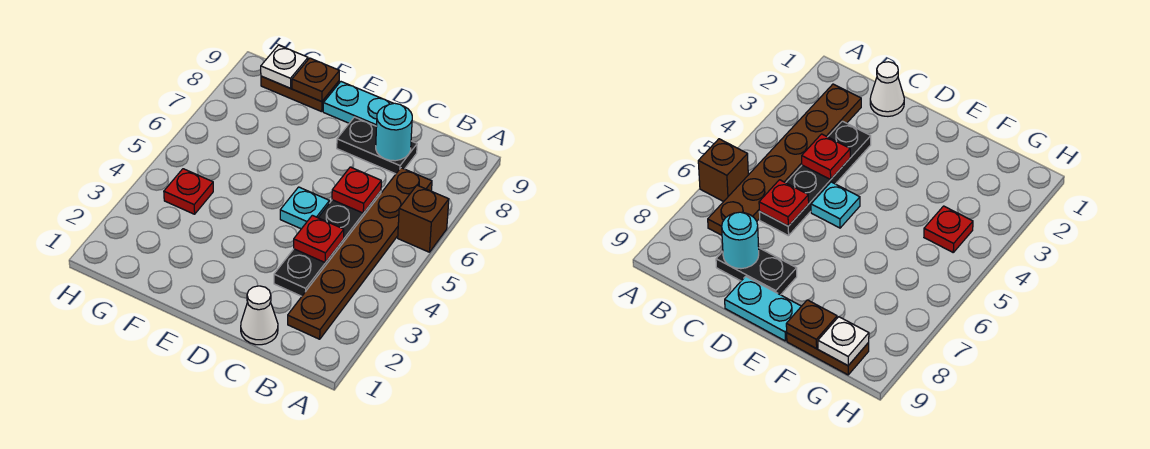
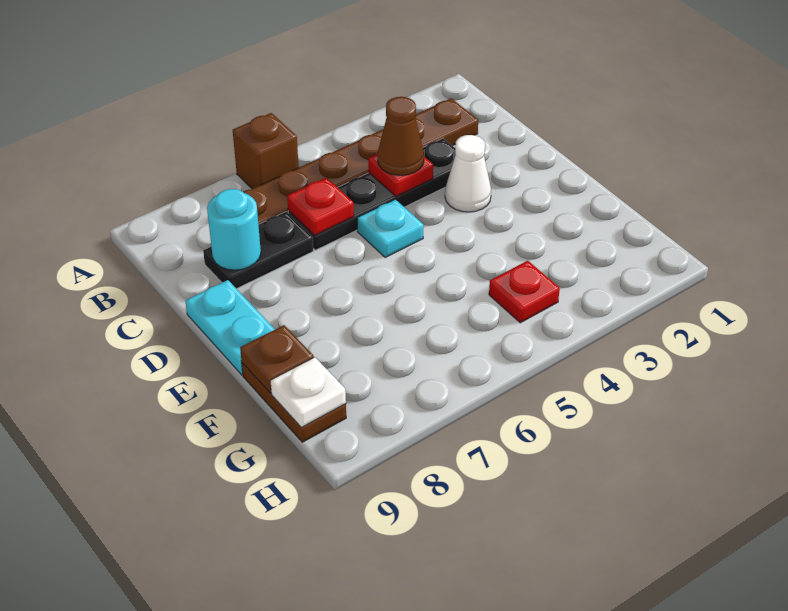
white 1x1 cone [241,286,278,345] -> white 1x1 cone moved to [445,135,491,212]
none -> brown 1x1 cone [377,97,424,175]
black 1x2 plate [337,117,417,174] -> black 1x2 plate turned to [203,212,313,289]

